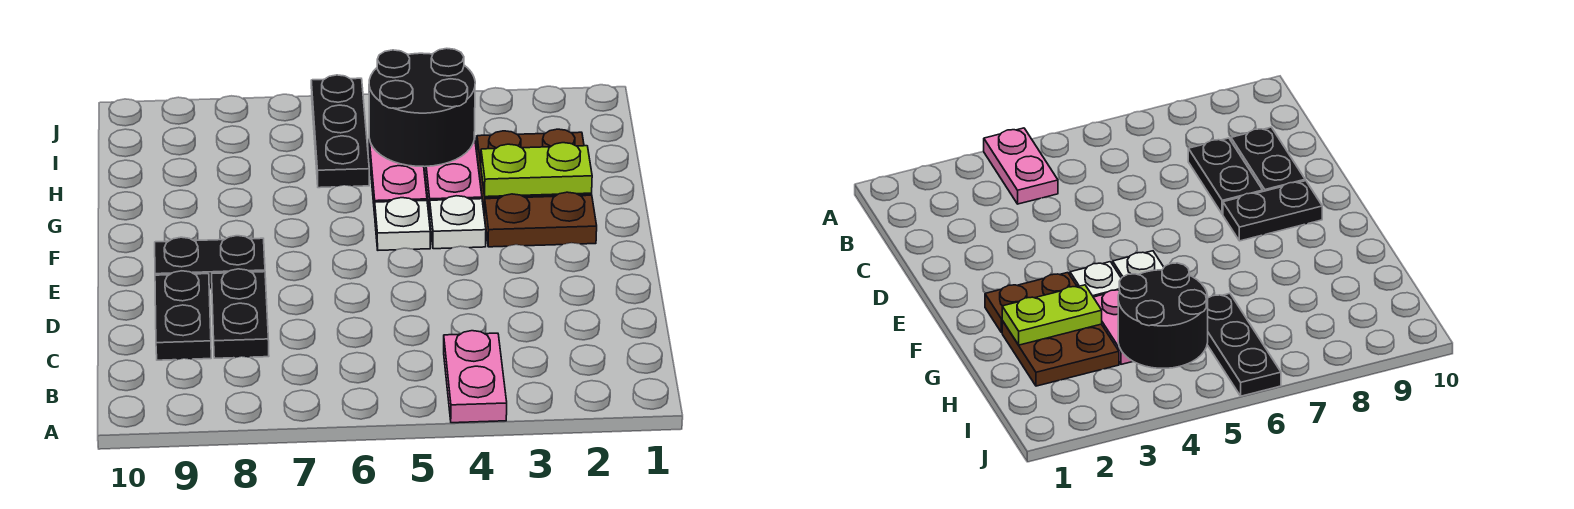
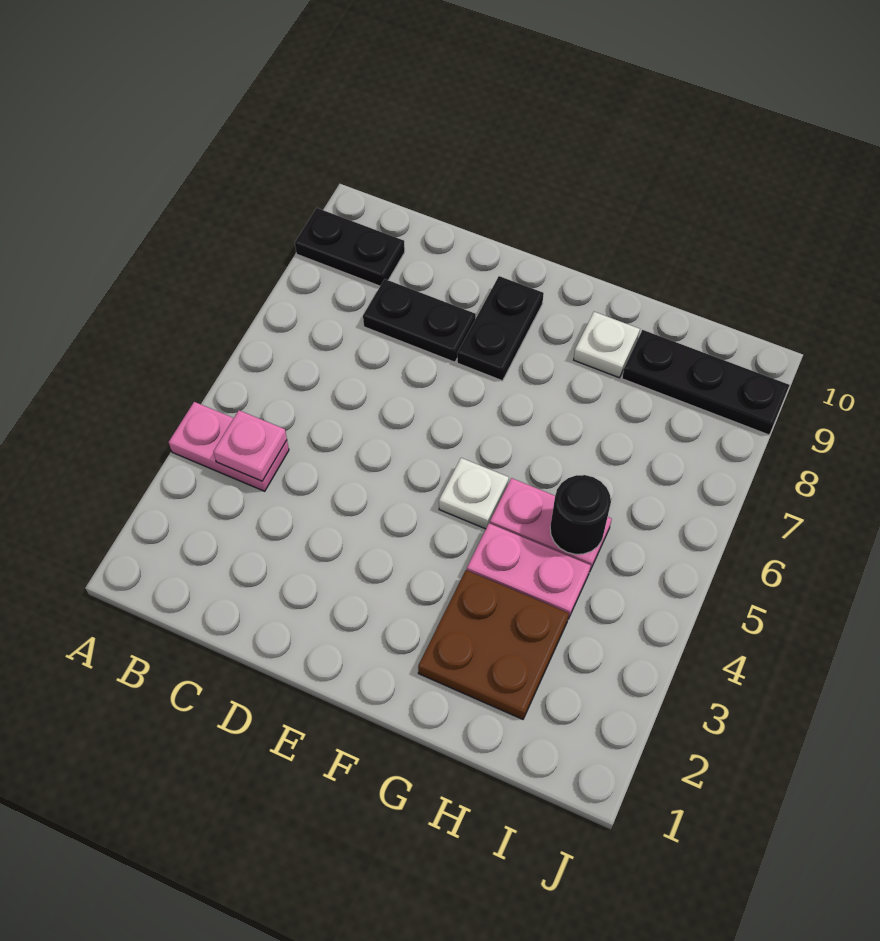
none -> pink 1x1 plate [213,410,287,481]
black 1x2 plate [155,271,211,360] -> black 1x2 plate moved to [295,208,405,286]
brown 1x2 plate [485,192,597,247] -> none
white 1x1 plate [430,196,486,249] -> white 1x1 plate moved to [574,312,640,378]
lime 1x2 plate [481,143,592,197] -> none
black 2x2 round brick [369,48,475,167] -> black 1x1 round brick [550,475,611,554]
black 1x3 plate [311,75,369,188] -> black 1x3 plate moved to [622,330,790,435]

